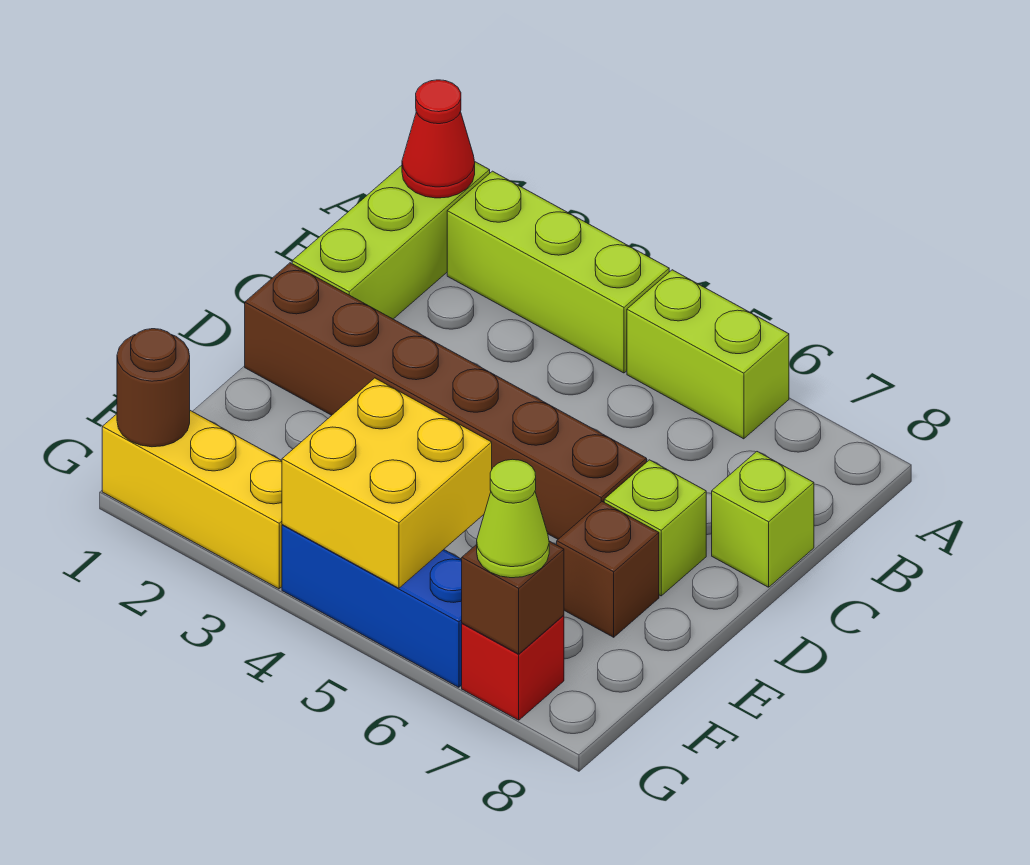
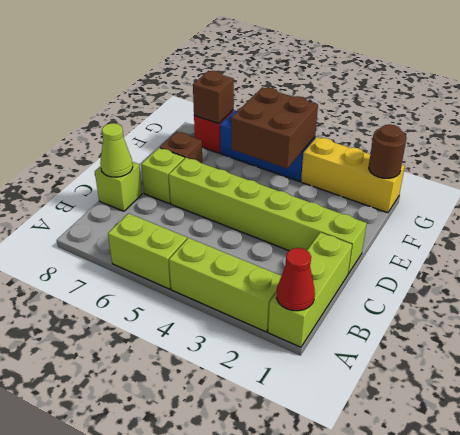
brown 1x6 brick [245,263,647,539] -> lime 1x6 brick [169,158,367,274]
yellow 2x2 brick [282,378,492,588] -> brown 2x2 brick [231,87,318,168]
lime 1x1 cone [477,459,549,578] -> lime 1x1 cone moved to [100,123,133,177]

